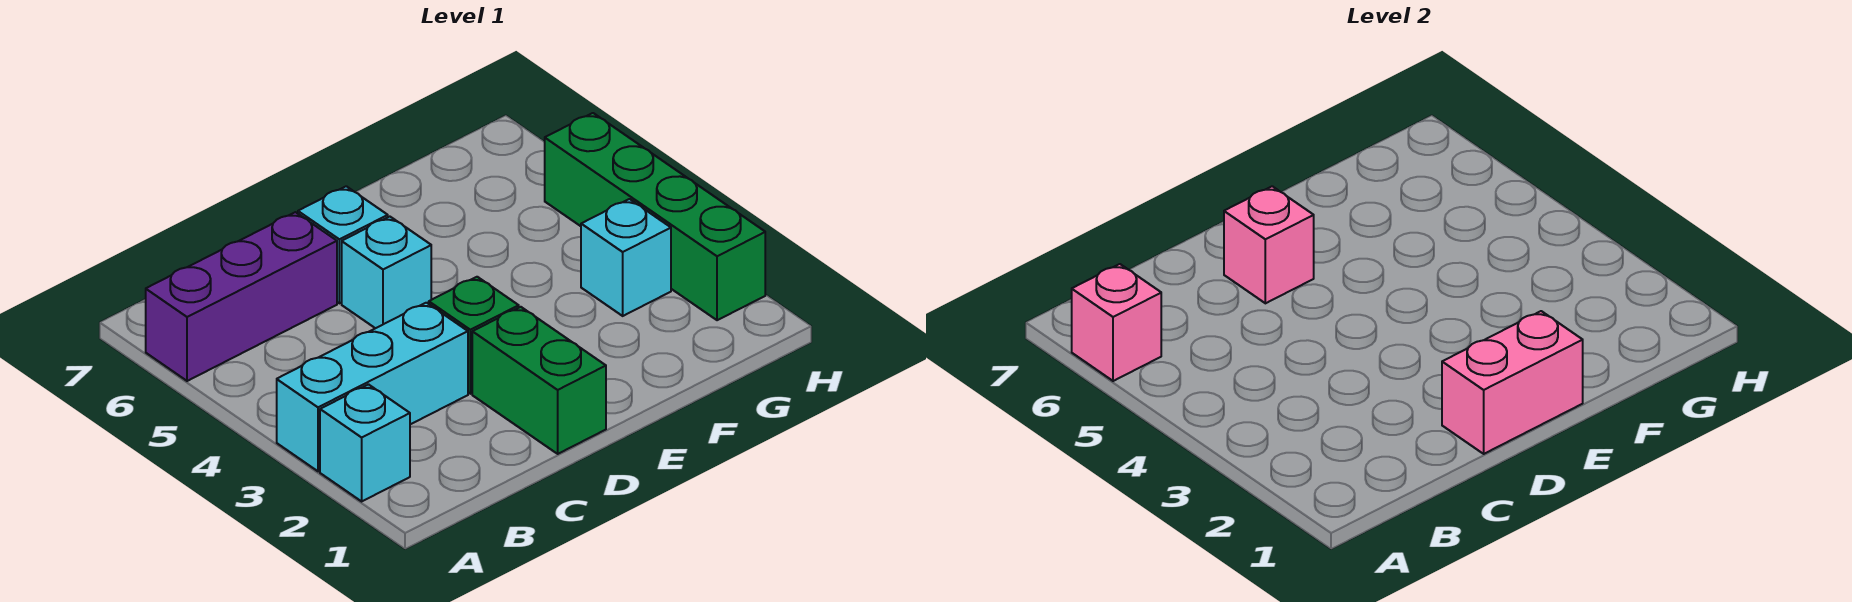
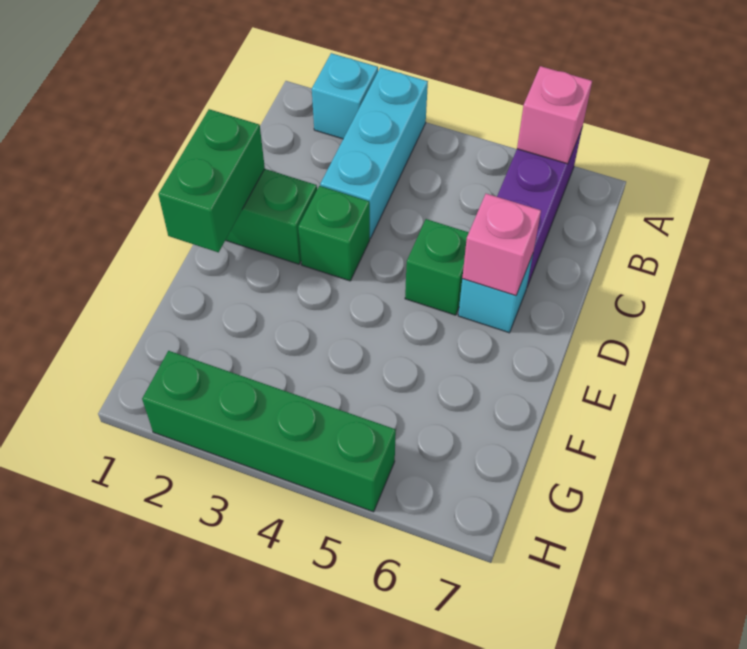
pink 1x2 brick [1442,311,1583,454] -> green 1x2 brick [158,109,265,252]
cyan 1x1 brick [342,217,431,328] -> green 1x1 brick [405,219,469,315]
cyan 1x1 brick [581,199,671,316] -> none

